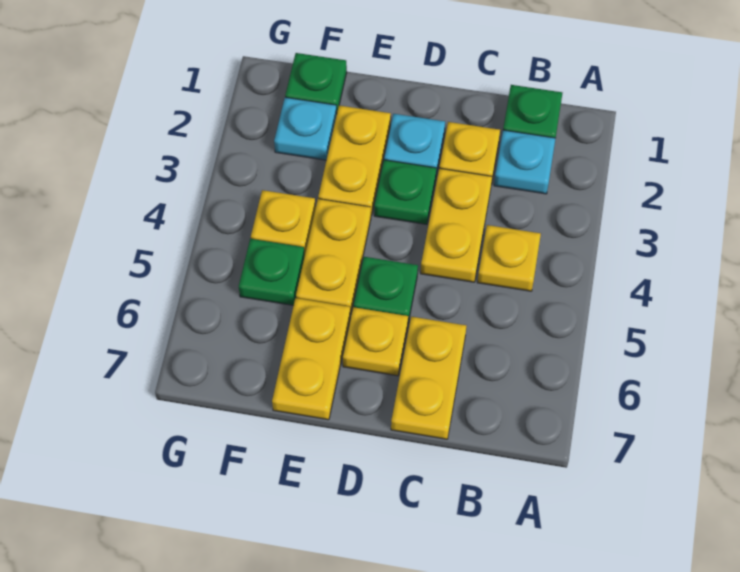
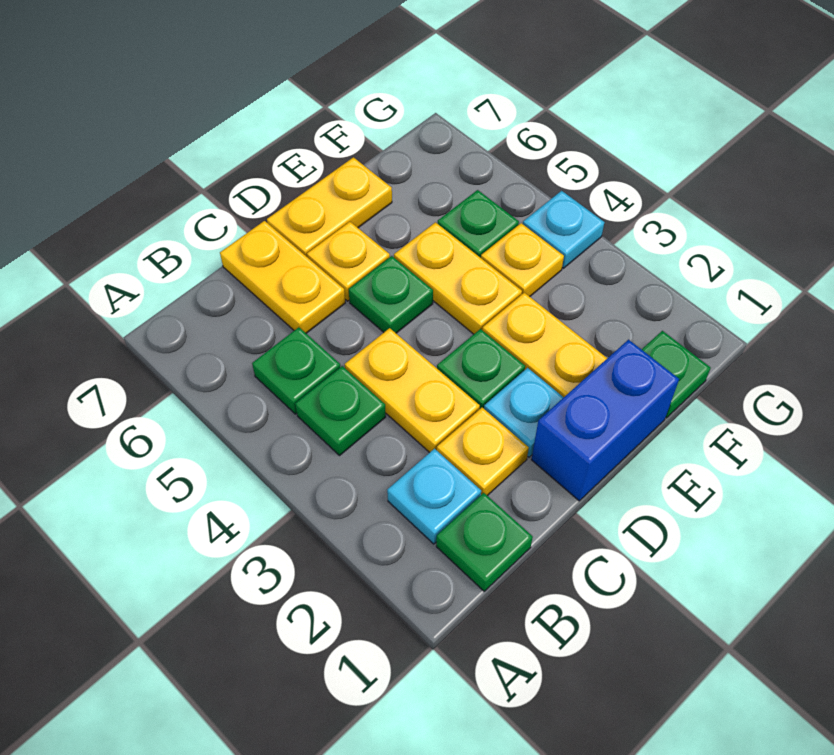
yellow 1x1 plate [477,225,541,291] -> green 1x1 plate [295,366,386,455]
none -> green 1x1 plate [252,327,340,414]
none -> blue 1x2 brick [531,340,679,501]
yellow 1x2 plate [272,298,350,420] -> yellow 1x2 plate turned to [267,157,392,257]
cyan 1x1 plate [274,97,337,160] -> cyan 1x1 plate moved to [523,191,604,268]

